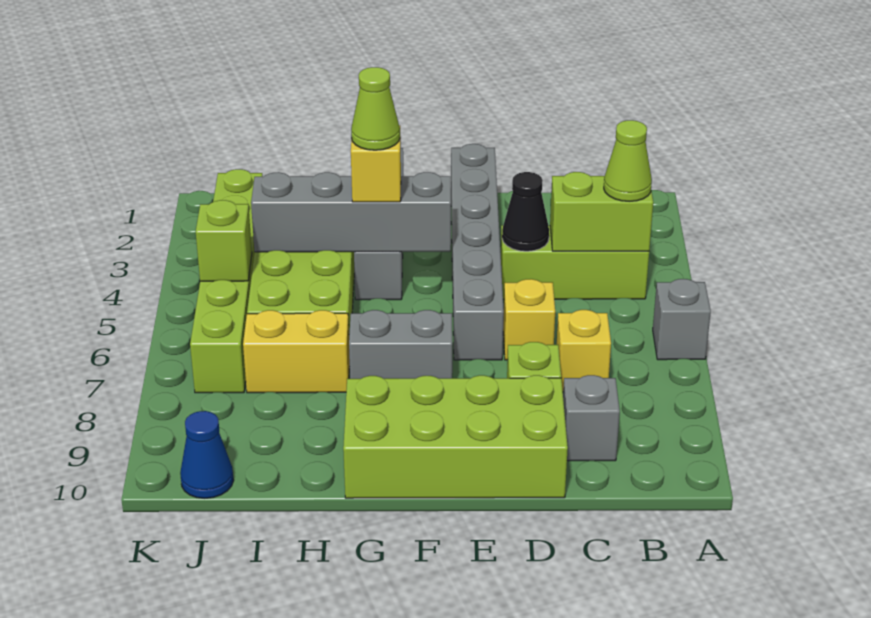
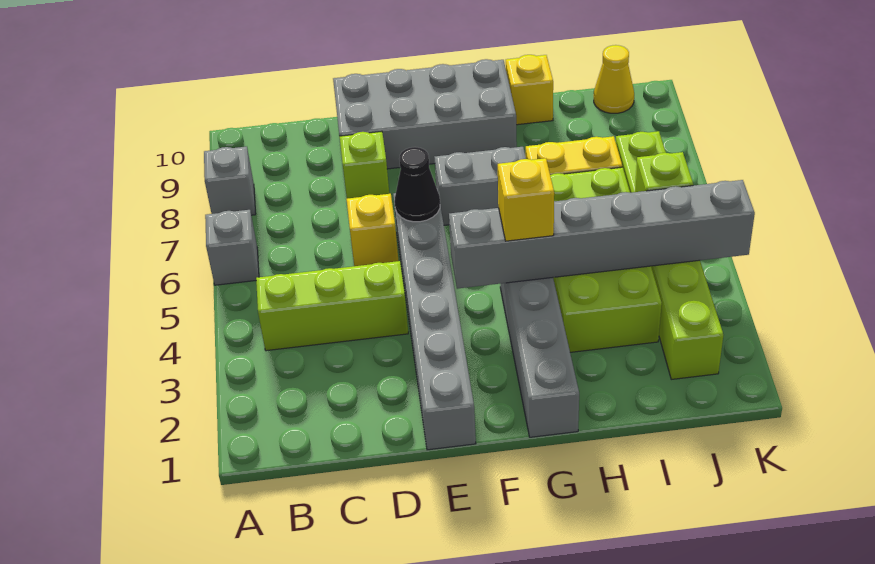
lime 1x2 brick [550,172,653,251] -> none
lime 1x1 cone [604,120,652,201] -> none
yellow 1x1 brick [557,310,611,390] -> yellow 1x1 brick moved to [506,55,553,125]
grey 1x1 brick [563,375,620,461] -> grey 1x1 brick moved to [204,147,256,215]
black 1x1 cone [502,172,549,251] -> black 1x1 cone moved to [395,147,440,222]
lime 2x4 brick [343,375,568,498] -> grey 2x4 brick [333,59,517,169]
grey 1x4 brick [251,172,451,252] -> grey 1x6 brick [449,180,755,289]
lime 1x1 cone [351,67,400,150] -> none
blue 1x1 cone [180,411,234,498] -> yellow 1x1 cone [594,45,634,113]

